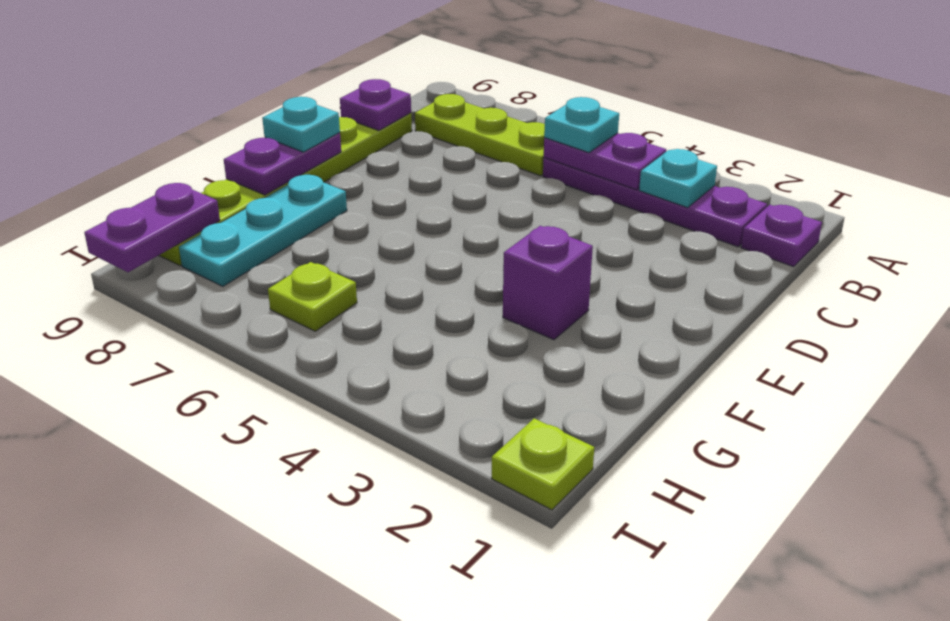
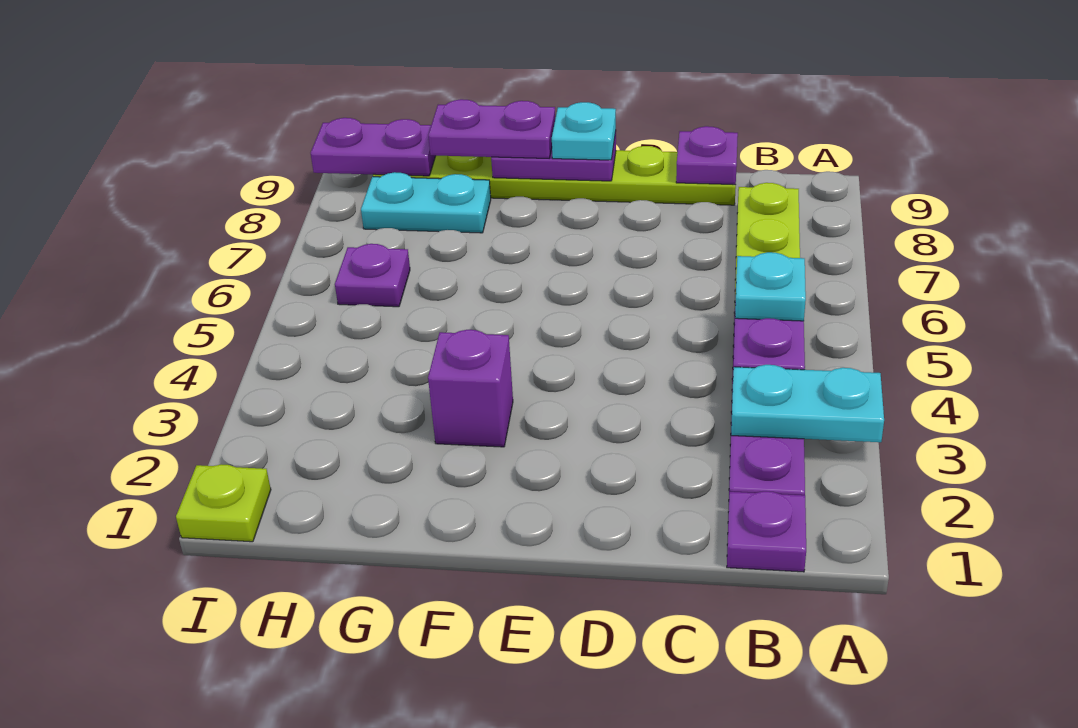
cyan 1x1 plate [639,149,717,208] -> cyan 1x2 plate [731,365,884,442]
cyan 1x3 plate [179,175,347,286] -> cyan 1x2 plate [361,172,491,233]
none -> purple 1x2 plate [428,99,555,158]
lime 1x1 plate [268,262,357,331] -> purple 1x1 plate [335,244,410,307]

